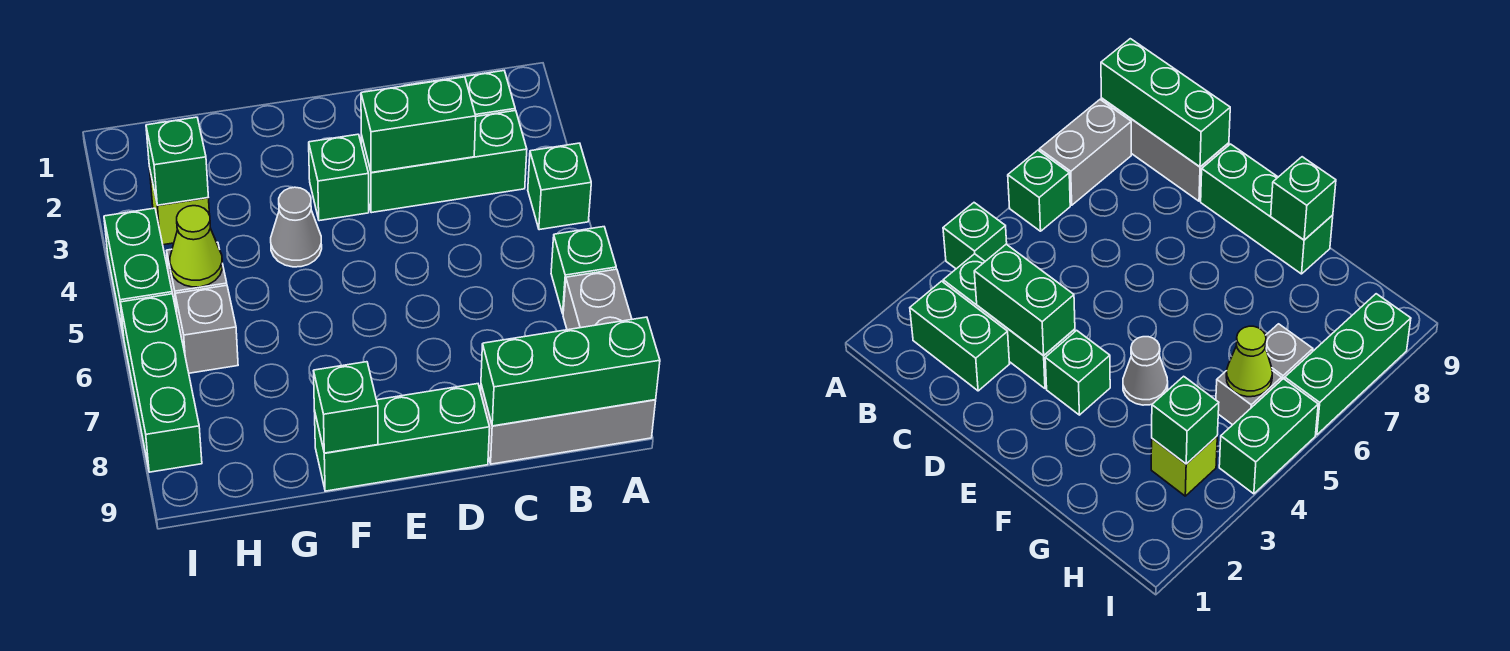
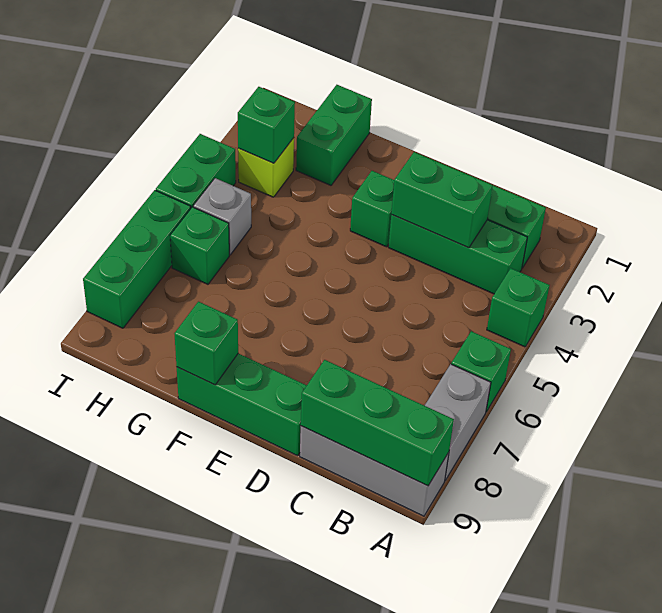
grey 1x1 cone [271,187,322,267] -> none
none -> green 1x2 brick [296,85,372,185]
lime 1x1 cone [170,206,222,287] -> none
grey 1x1 brick [175,285,238,373] -> green 1x1 brick [170,207,229,284]

